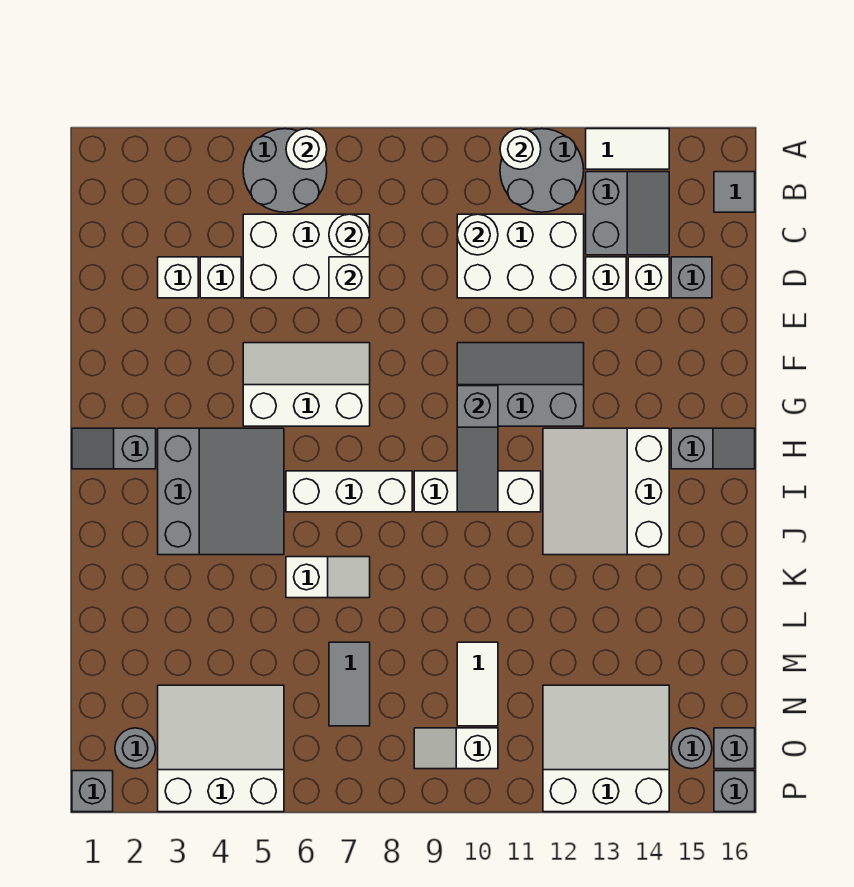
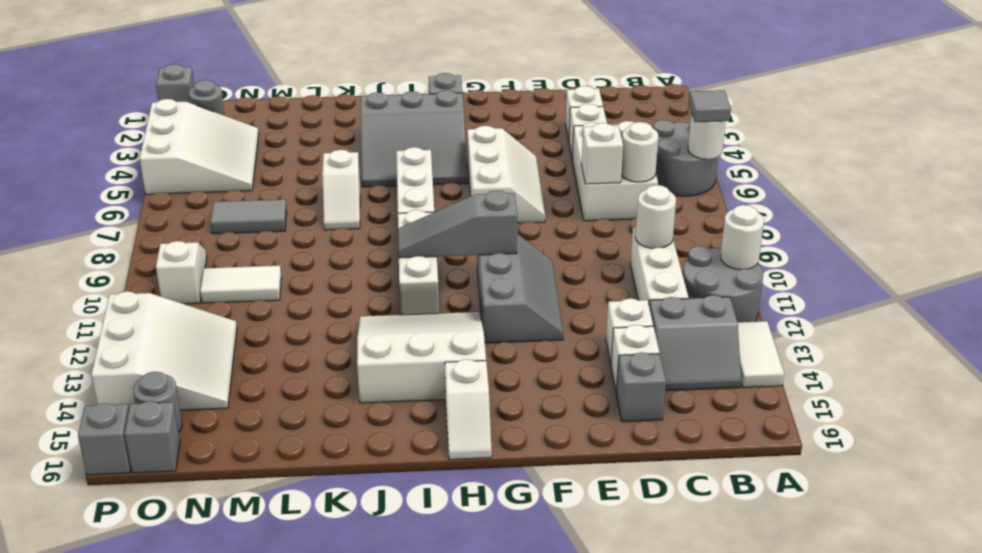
grey 1x1 tile [714,172,755,212] -> grey 1x1 tile moved to [689,90,731,122]
white 2x3 brick [457,214,584,298] -> white 1x3 brick [630,228,689,304]
grey 1x2 slope [671,428,755,469] -> white 1x2 slope [445,359,492,460]

